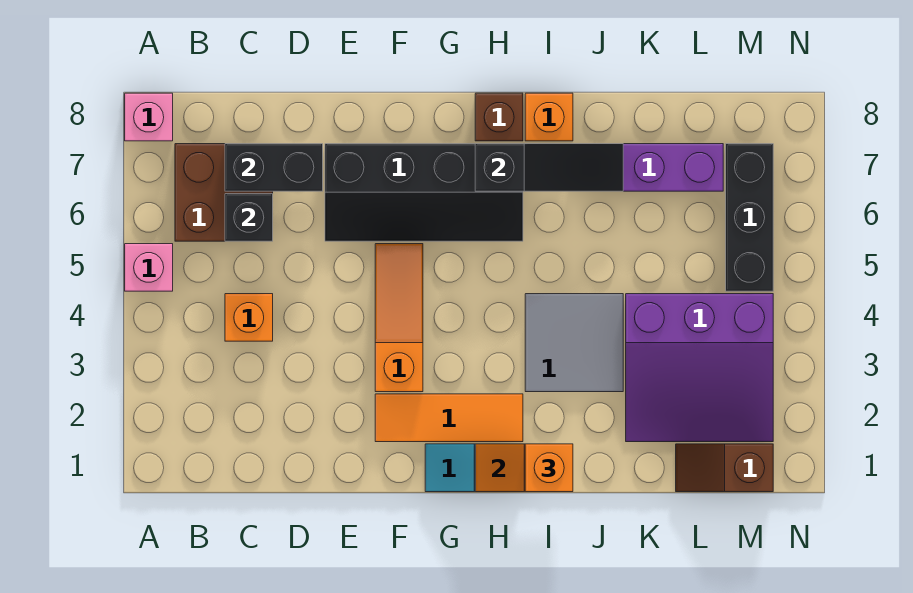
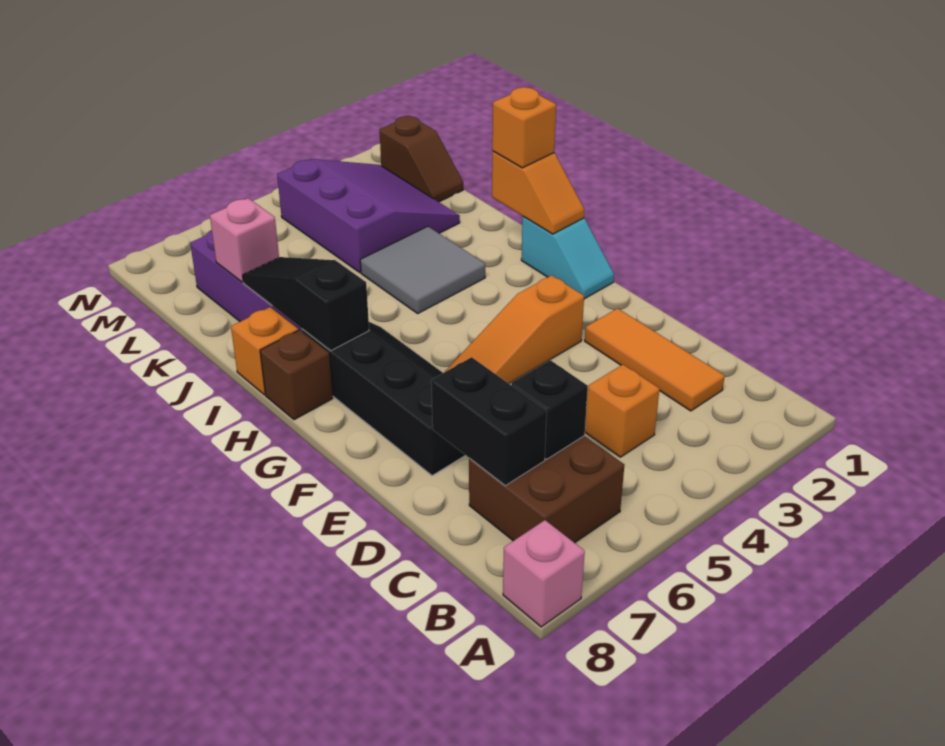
pink 1x1 brick [125,244,173,291] -> pink 1x1 brick moved to [210,198,279,282]
orange 1x3 tile [375,394,523,442] -> orange 1x3 tile moved to [585,308,725,411]
black 1x3 brick [726,144,773,291] -> none

